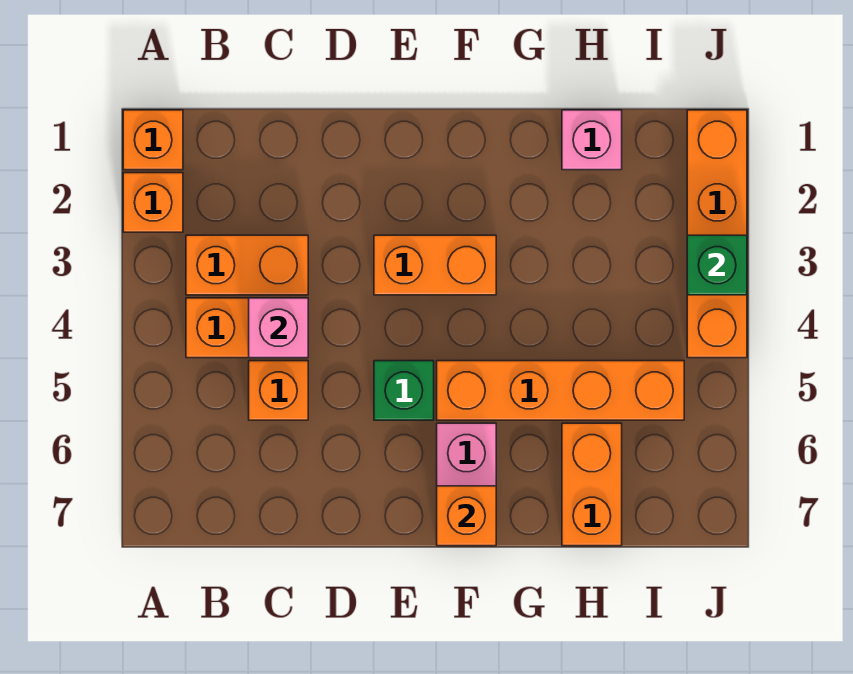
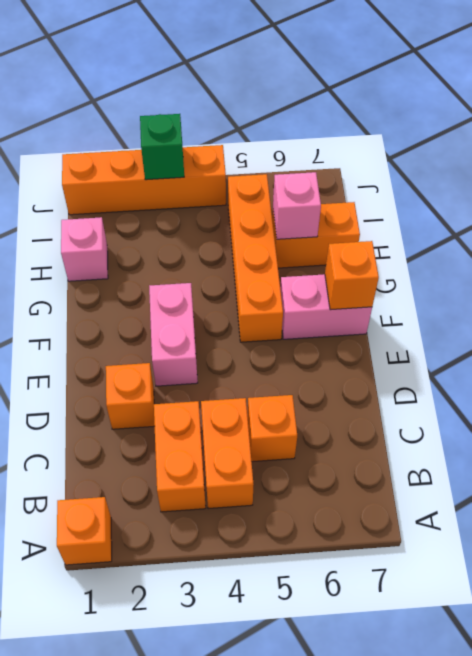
orange 1x1 brick [123,173,183,232] -> orange 1x1 brick moved to [106,363,155,429]
pink 1x1 brick [249,298,308,358] -> pink 1x1 brick moved to [273,172,321,239]
orange 1x2 brick [374,235,496,295] -> pink 1x2 brick [149,283,198,386]
green 1x1 brick [374,361,434,420] -> none

